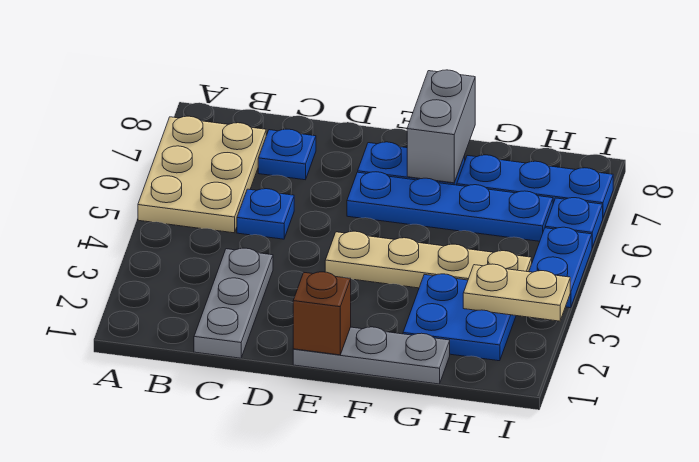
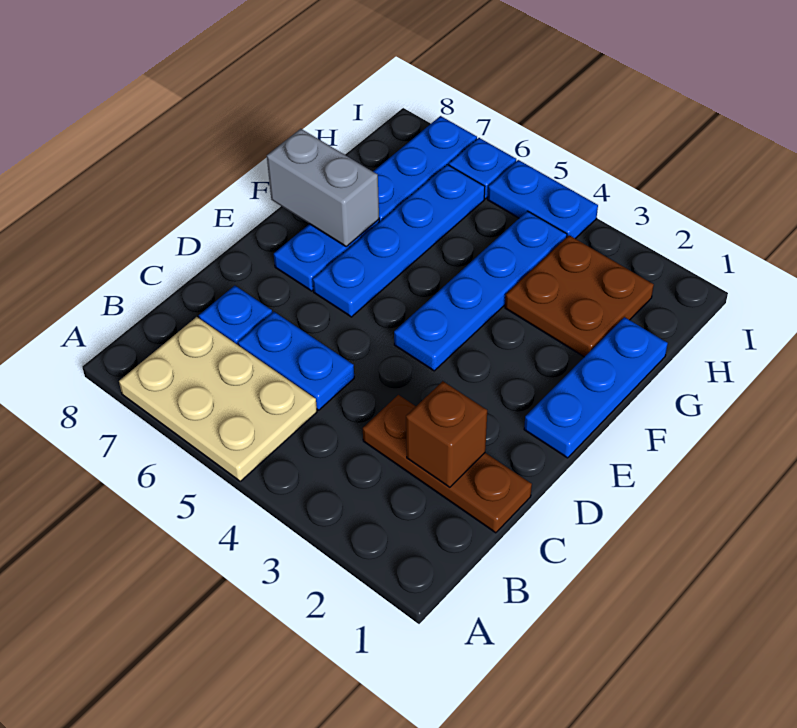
grey 1x3 plate [194,248,273,358] -> brown 1x3 plate [363,395,532,533]
blue 1x1 plate [237,189,294,239] -> blue 1x2 plate [238,312,354,410]
grey 1x3 plate [293,327,450,384] -> blue 1x3 plate [524,317,668,458]
brown 1x1 brick [293,272,351,355] -> brown 1x1 brick moved to [406,381,487,488]
tan 1x4 plate [325,231,532,288] -> blue 1x4 plate [394,211,567,371]
blue 2x2 plate [403,274,516,361] -> brown 2x2 plate [505,235,654,357]
tan 1x2 plate [463,264,570,321] -> none

